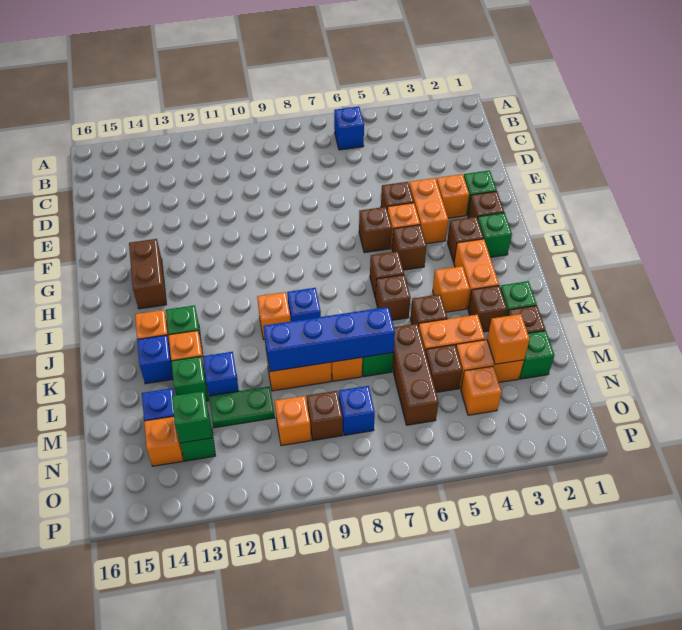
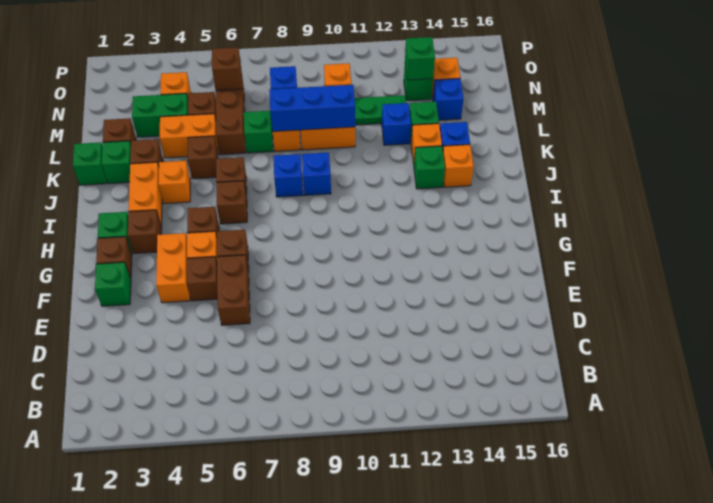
blue 1x1 brick [334,107,364,150] -> blue 1x1 brick moved to [273,154,303,197]
orange 1x1 brick [436,174,469,218] -> none
brown 1x2 brick [129,239,166,309] -> brown 1x2 brick moved to [217,255,250,325]
orange 1x1 brick [257,292,291,340] -> none
blue 1x4 brick [263,307,395,372] -> blue 1x3 brick [269,85,355,132]
green 1x1 brick [520,331,554,379] -> green 1x1 brick moved to [73,143,107,185]
orange 1x2 brick [456,340,524,388] -> green 1x2 brick [132,94,188,137]
orange 1x1 brick [487,314,530,364] -> none
brown 1x1 brick [307,391,343,440] -> brown 1x1 brick moved to [212,48,242,91]

